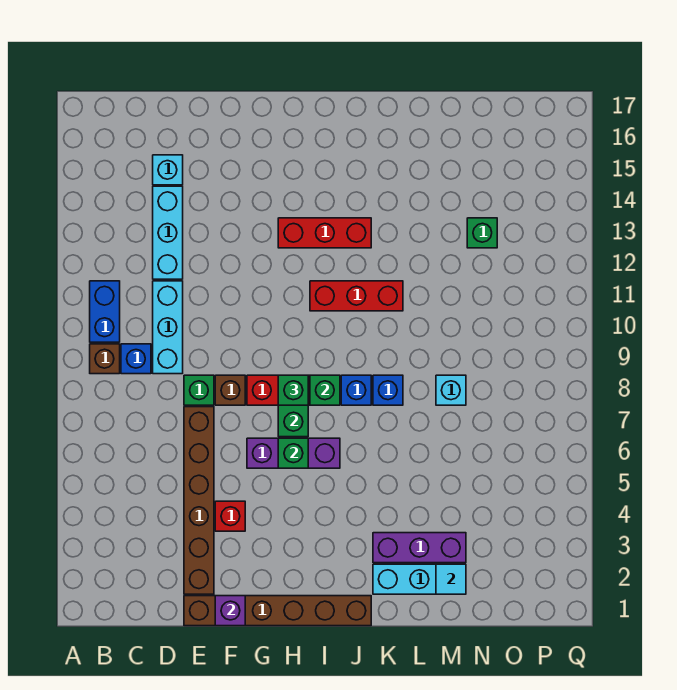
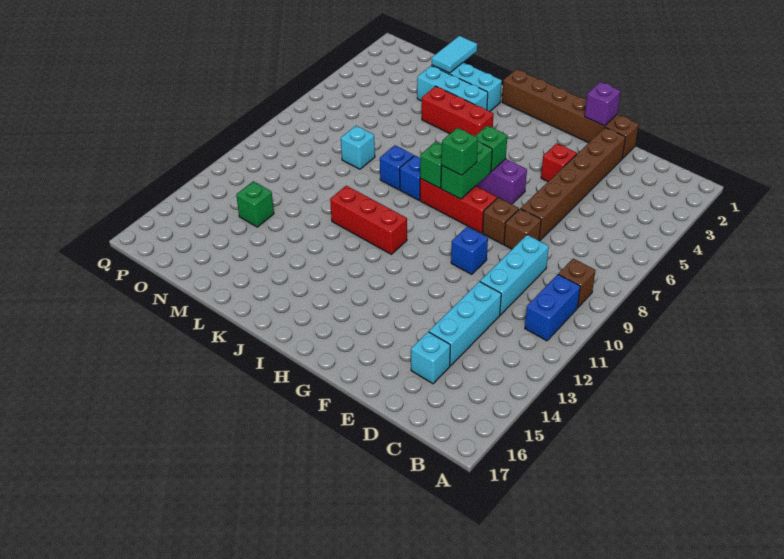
blue 1x1 brick [121,344,151,374] -> blue 1x1 brick moved to [451,227,488,274]
green 1x1 brick [184,375,214,405] -> brown 1x1 brick [504,209,541,249]
red 1x3 brick [278,218,371,248] -> red 1x3 brick moved to [422,86,494,136]
purple 1x3 brick [373,533,466,563] -> cyan 1x3 brick [417,66,488,110]
cyan 1x1 tile [436,564,466,594] -> cyan 1x2 tile [432,36,477,73]

